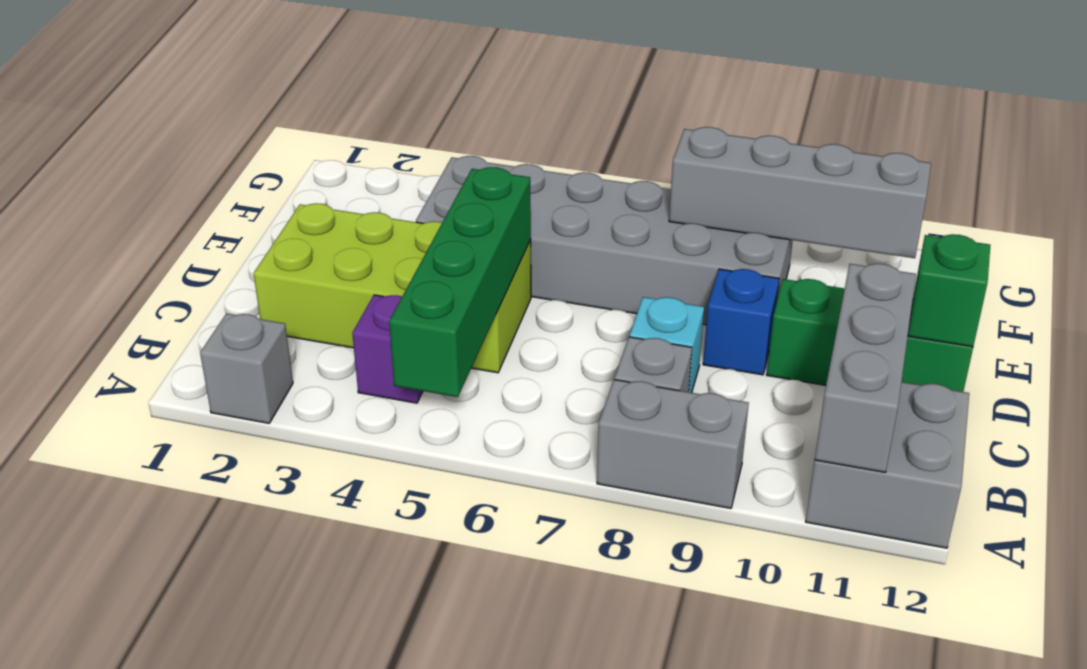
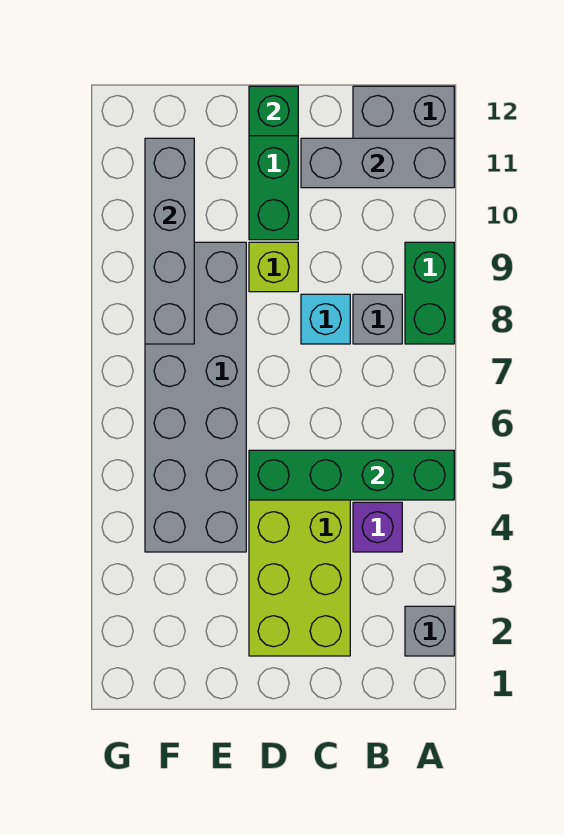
grey 1x2 brick [597,380,749,508] -> green 1x2 brick [405,242,454,344]
blue 1x1 brick [703,269,779,375] -> lime 1x1 brick [249,242,298,292]

